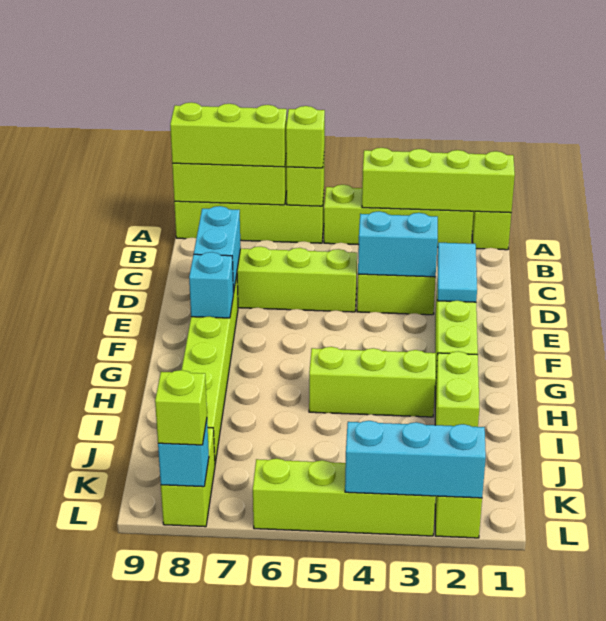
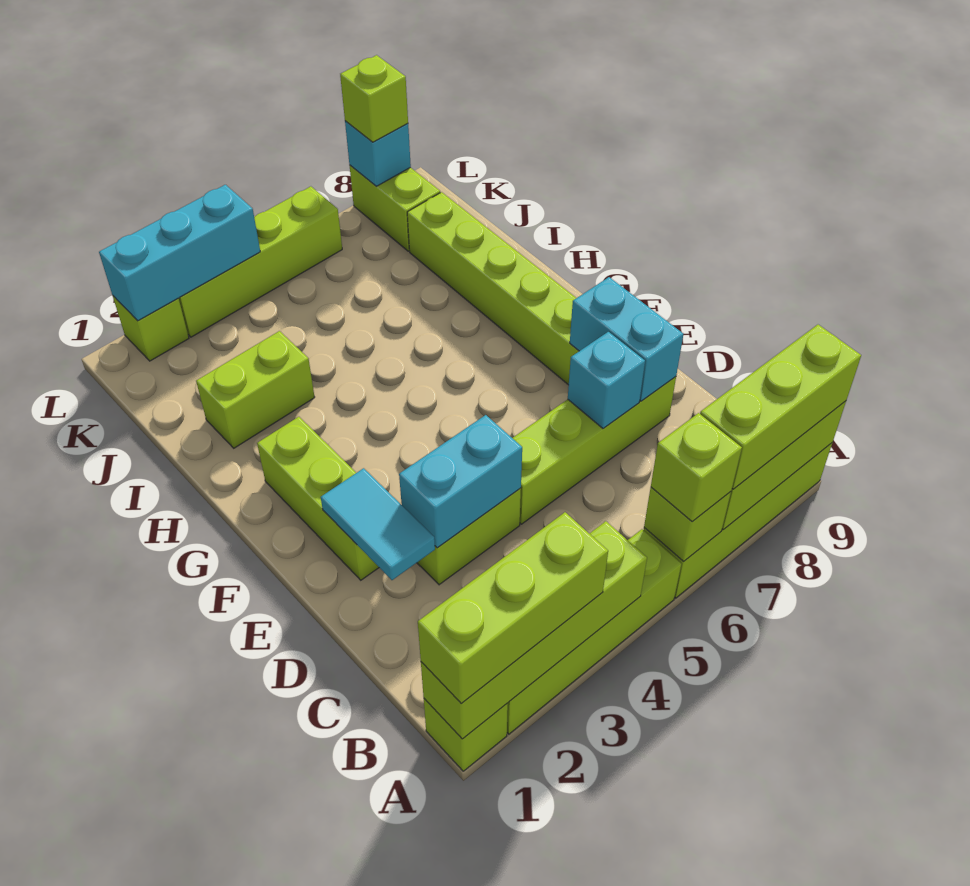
cyan 1x1 brick [189,252,233,318] -> cyan 1x1 brick moved to [568,332,645,429]
lime 1x2 brick [435,351,479,427] -> lime 1x2 brick turned to [196,331,315,448]
lime 1x3 brick [309,347,436,417] -> lime 1x3 brick moved to [418,512,608,704]

